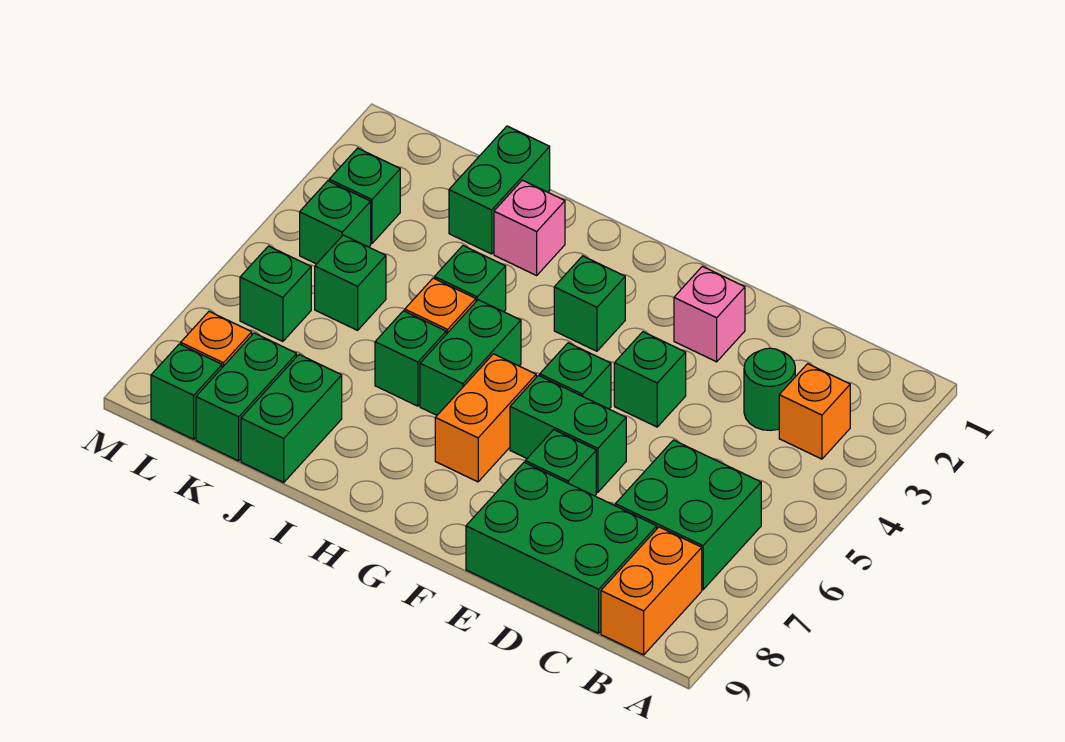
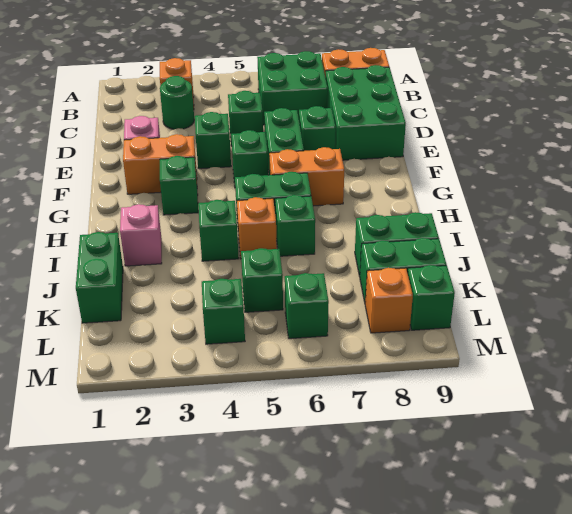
none -> orange 1x2 brick [123,134,197,194]
green 1x2 brick [449,126,550,254] -> green 1x2 brick turned to [76,232,123,323]
green 1x1 brick [329,148,400,243] -> green 1x1 brick moved to [228,91,263,146]

